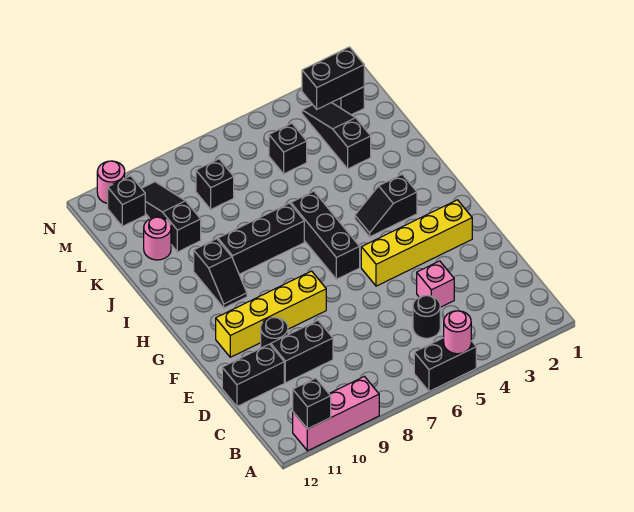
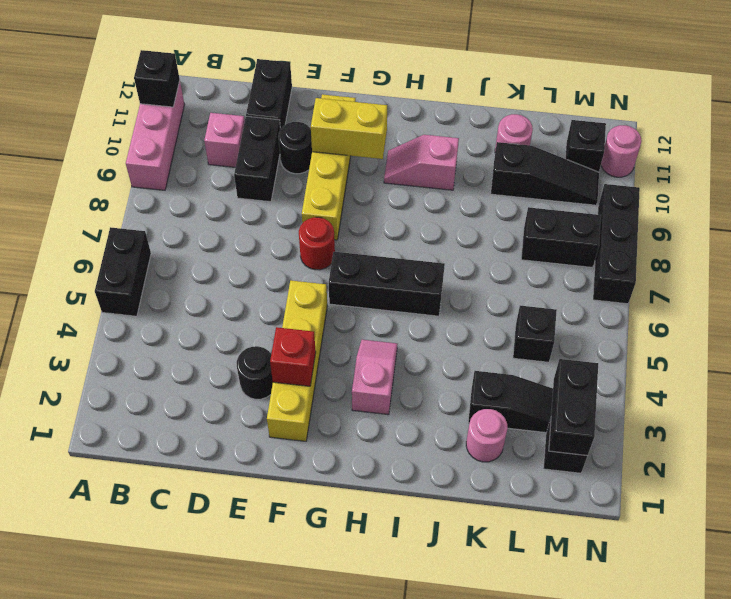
pink 1x1 round brick [444,311,471,354] -> pink 1x1 round brick moved to [466,409,508,462]
black 1x1 round brick [413,296,440,338] -> black 1x1 round brick moved to [237,346,273,399]
pink 1x1 brick [417,261,454,307] -> pink 1x1 brick moved to [204,113,245,167]
none -> red 1x1 brick [270,327,316,386]
none -> red 1x1 round brick [299,217,335,270]
none -> yellow 1x2 brick [311,98,387,159]
black 1x2 slope [355,174,417,237] -> pink 1x2 slope [352,339,398,415]
black 1x2 slope [194,239,247,308] -> pink 1x2 slope [384,135,459,190]
black 1x3 brick [218,203,304,274] -> black 1x3 brick moved to [593,184,640,304]
black 1x1 brick [196,159,234,209] -> black 1x2 brick [521,207,601,268]

